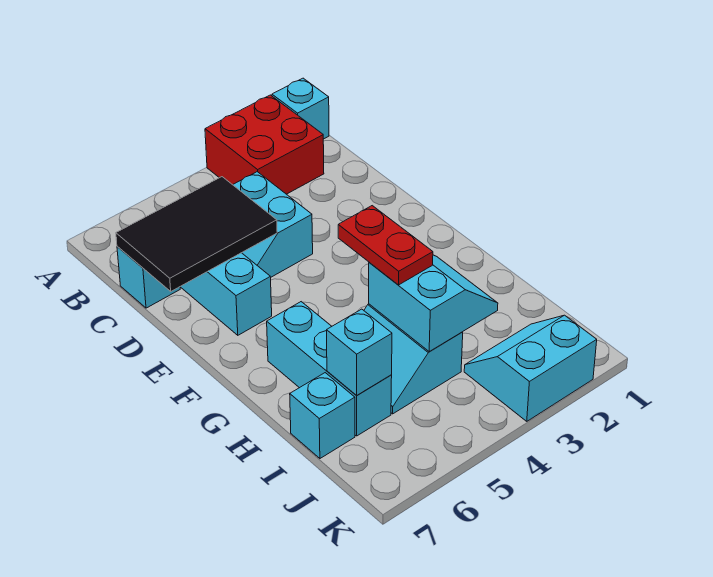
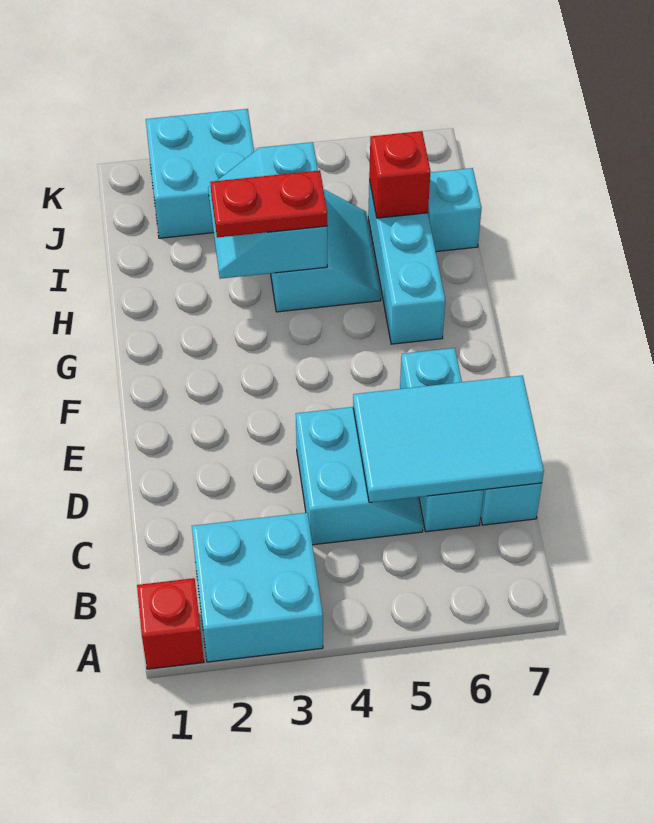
cyan 1x1 brick [272,78,329,139] -> red 1x1 brick [137,578,204,669]
red 2x2 brick [205,95,324,194] -> cyan 2x2 brick [192,513,323,662]
black 2x3 tile [116,177,277,291] -> cyan 2x3 tile [353,375,544,503]
red 1x2 plate [338,206,433,285] -> red 1x2 plate turned to [210,170,327,238]
cyan 1x1 brick [327,309,392,396] -> red 1x1 brick [369,131,431,218]
cyan 2x2 slope [464,315,597,421] -> cyan 2x2 brick [146,109,254,238]

